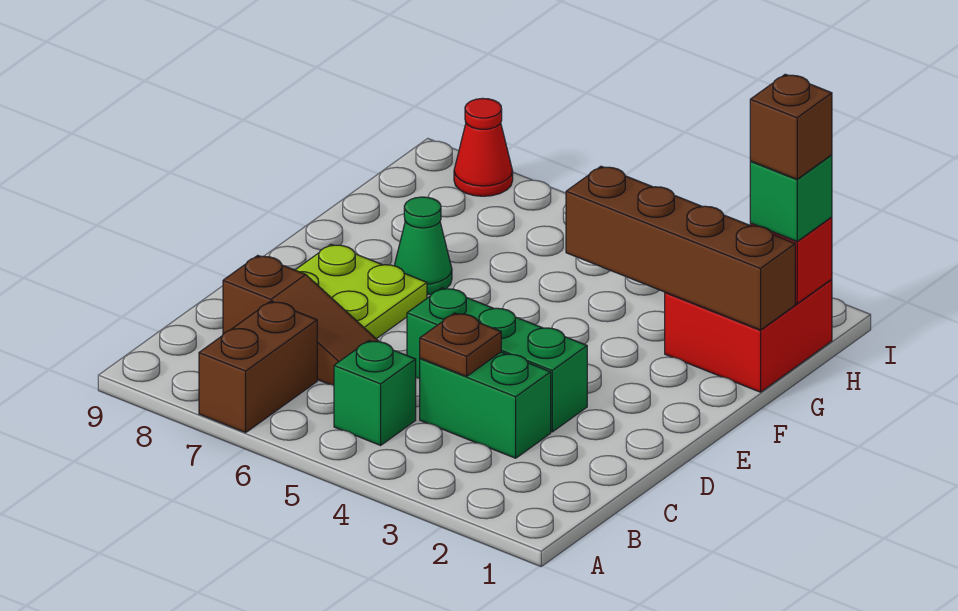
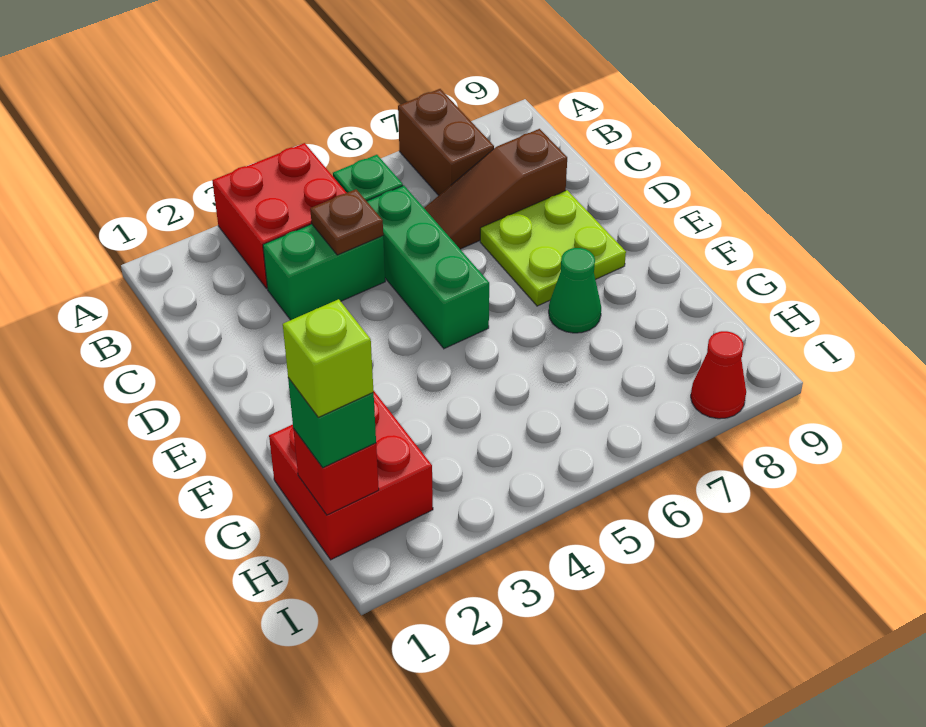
none -> red 2x2 brick [212,143,347,288]
green 1x3 brick [407,288,587,432] -> green 1x3 brick turned to [367,186,489,349]
brown 1x4 brick [566,166,795,330] -> none
brown 1x1 brick [750,74,832,179] -> lime 1x1 brick [283,299,373,417]

